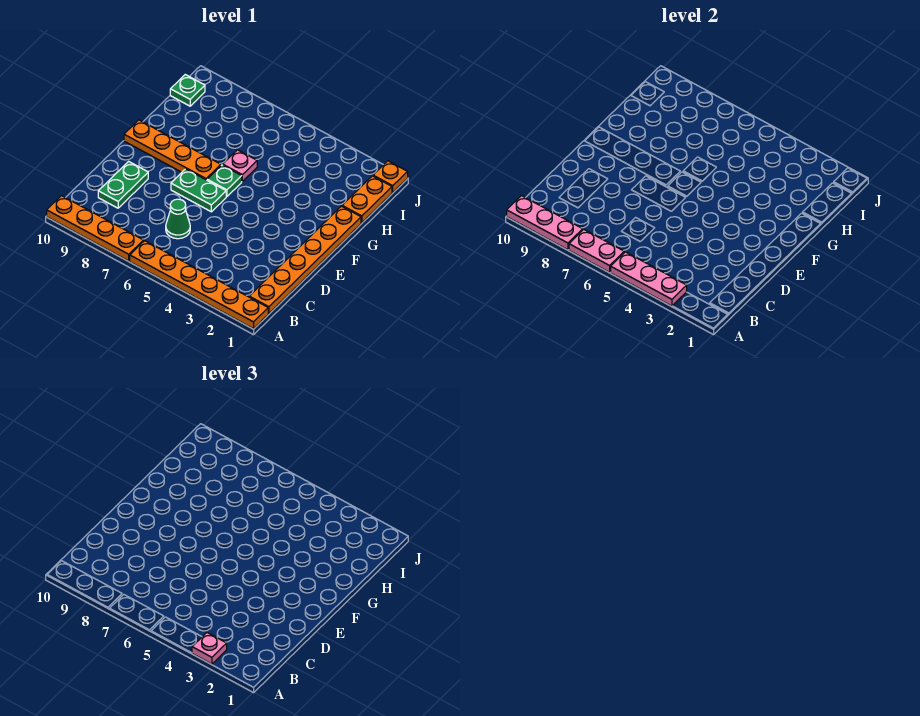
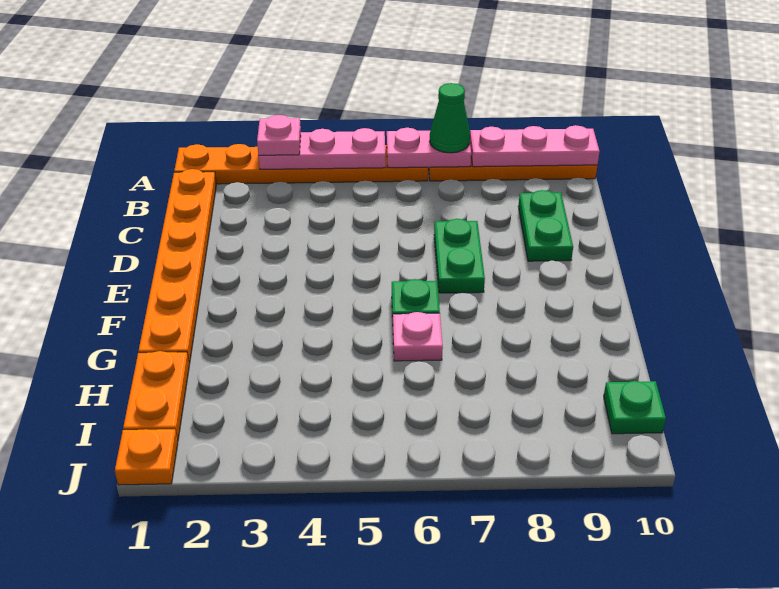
green 1x1 cone [166,199,190,239] -> green 1x1 cone moved to [429,83,470,153]
green 1x2 plate [171,169,226,212] -> green 1x2 plate turned to [434,219,485,293]
orange 1x4 plate [124,120,221,180] -> none

